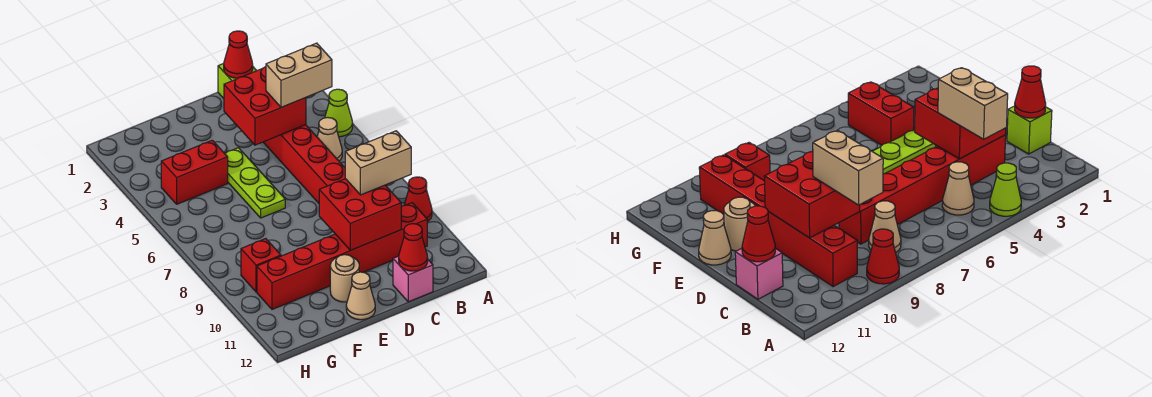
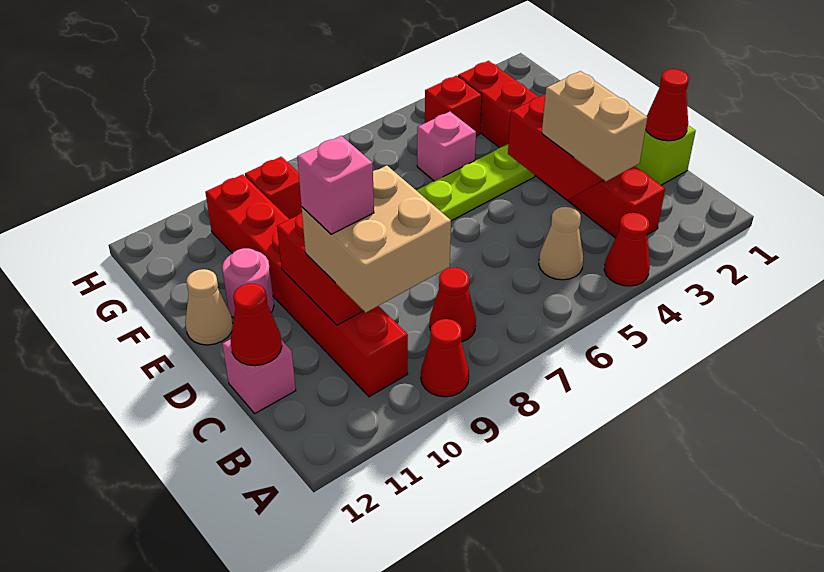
lime 1x1 cone [325,89,353,137] -> red 1x1 cone [604,213,650,286]
tan 1x1 cone [869,201,901,253] -> red 1x1 cone [430,268,476,342]
tan 1x2 brick [345,131,411,195] -> tan 2x2 brick [302,166,451,312]
red 1x6 brick [263,125,345,203] -> red 1x6 brick turned to [458,61,665,238]
none -> pink 1x1 brick [297,136,374,234]
tan 1x1 round brick [330,255,359,302] -> pink 1x1 round brick [222,248,274,318]
red 1x2 brick [161,140,228,204] -> red 1x1 brick [425,76,482,136]
none -> pink 1x1 brick [417,112,476,181]

